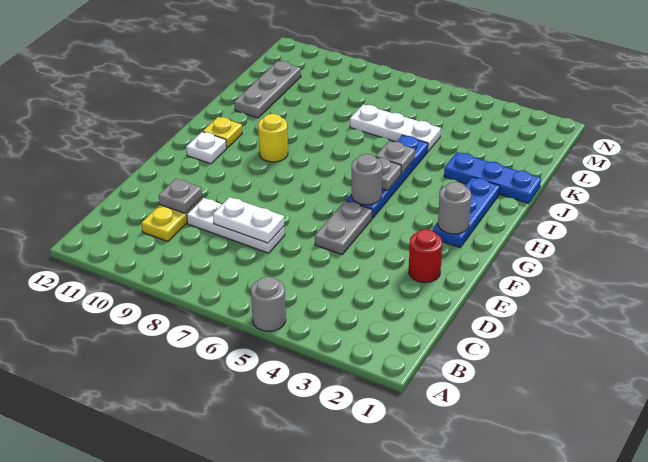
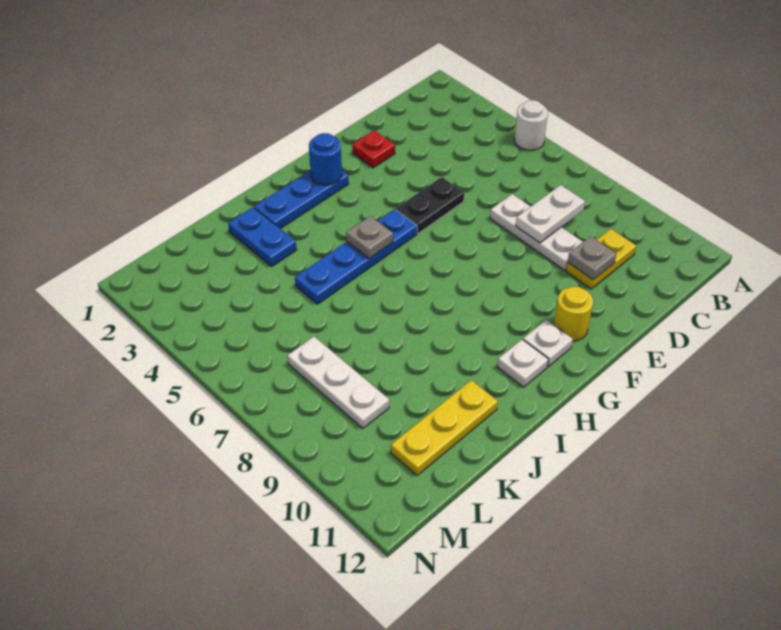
grey 1x1 round brick [251,276,286,331] -> white 1x1 round brick [514,100,548,150]
white 1x2 plate [213,197,284,243] -> white 1x2 plate turned to [516,185,585,243]
red 1x1 round brick [409,229,442,282] -> red 1x1 plate [352,130,395,168]
grey 1x2 plate [315,201,372,254] -> black 1x2 plate [396,177,464,233]
grey 1x1 round brick [438,182,471,234] -> blue 1x1 round brick [309,133,342,185]
grey 1x1 round brick [352,154,382,205] -> none
yellow 1x1 round brick [258,114,288,162] -> yellow 1x1 round brick moved to [554,287,593,341]
yellow 1x1 plate [203,117,242,148] -> white 1x1 plate [497,339,549,387]
grey 1x1 plate [376,141,415,174] -> none
blue 1x3 plate [444,152,541,203] -> blue 1x2 plate [228,207,297,266]
grey 1x3 plate [234,61,301,118] -> yellow 1x3 plate [391,380,498,475]
white 1x3 plate [350,104,441,151] -> white 1x3 plate moved to [288,337,389,428]

